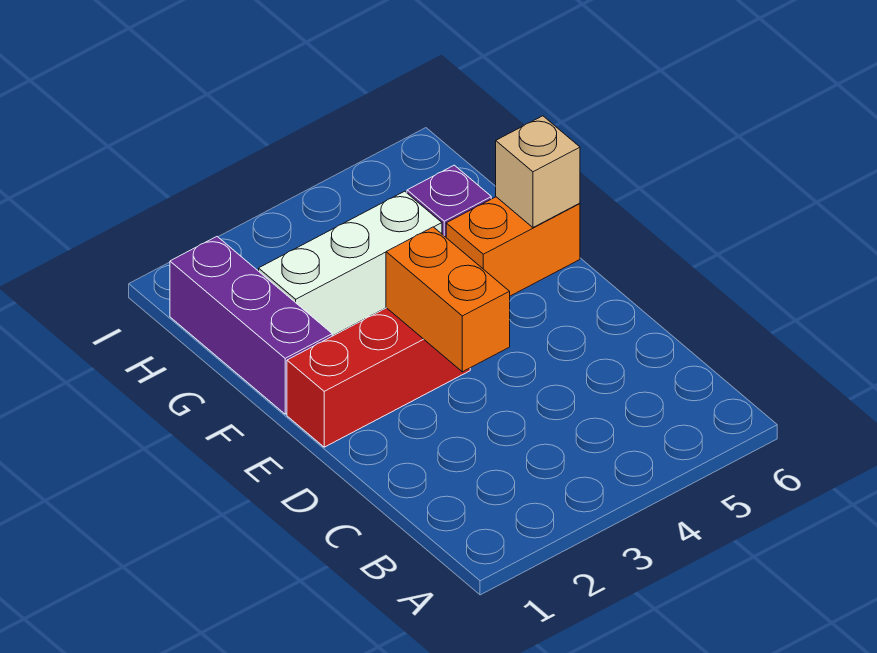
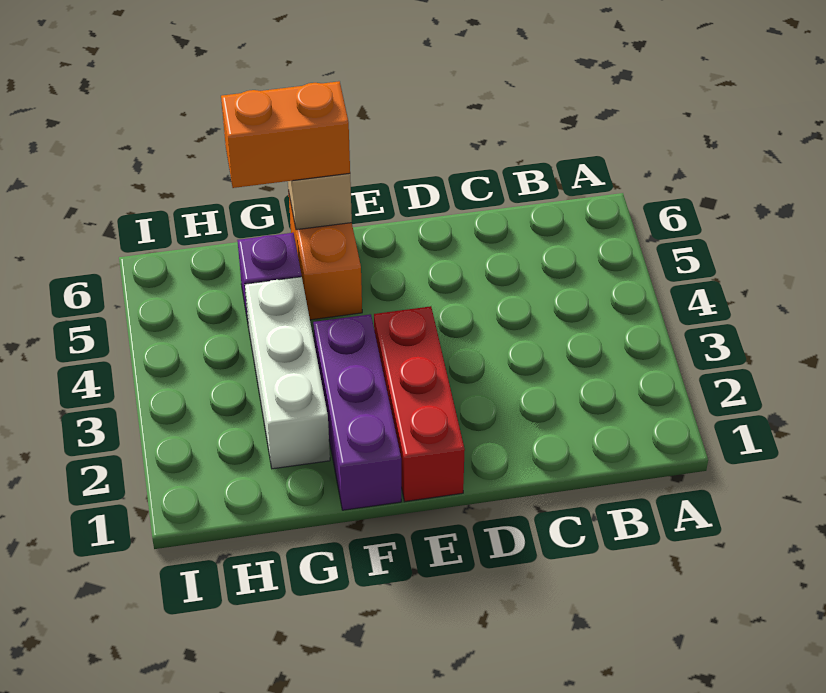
orange 1x2 brick [386,227,510,372] -> orange 1x2 brick moved to [221,81,350,188]
purple 1x3 brick [170,237,332,414] -> purple 1x3 brick turned to [313,314,401,510]

